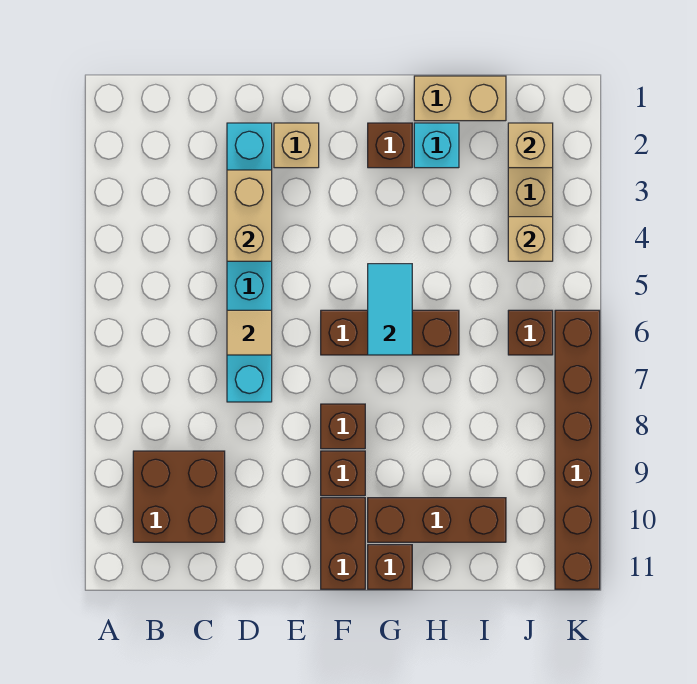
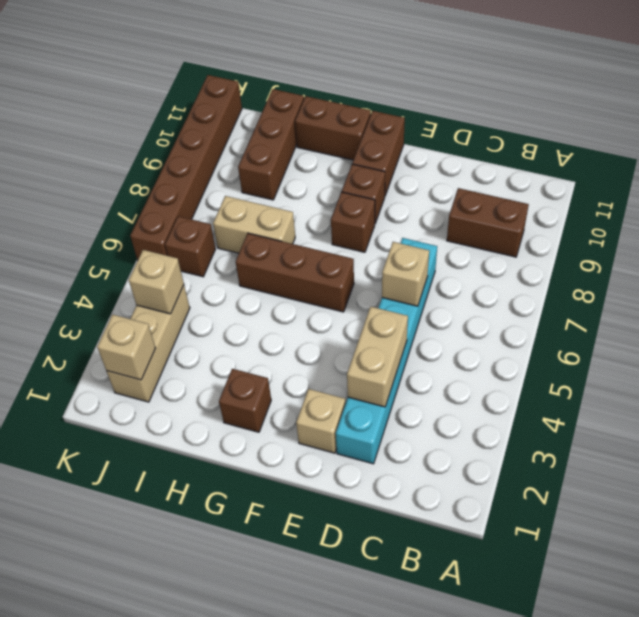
brown 2x2 brick [133,451,225,542] -> brown 1x2 brick [447,188,529,257]
tan 1x1 tile [227,310,272,355] -> tan 1x1 brick [382,242,429,306]
cyan 1x2 tile [368,264,412,355] -> none
brown 1x3 brick [368,498,506,542] -> brown 1x3 brick turned to [238,89,304,200]
brown 1x1 brick [368,545,412,589] -> brown 1x2 brick [295,96,371,160]
tan 1x2 brick [414,76,506,121] -> tan 1x2 brick moved to [213,196,295,253]
cyan 1x1 brick [414,123,459,168] -> none

